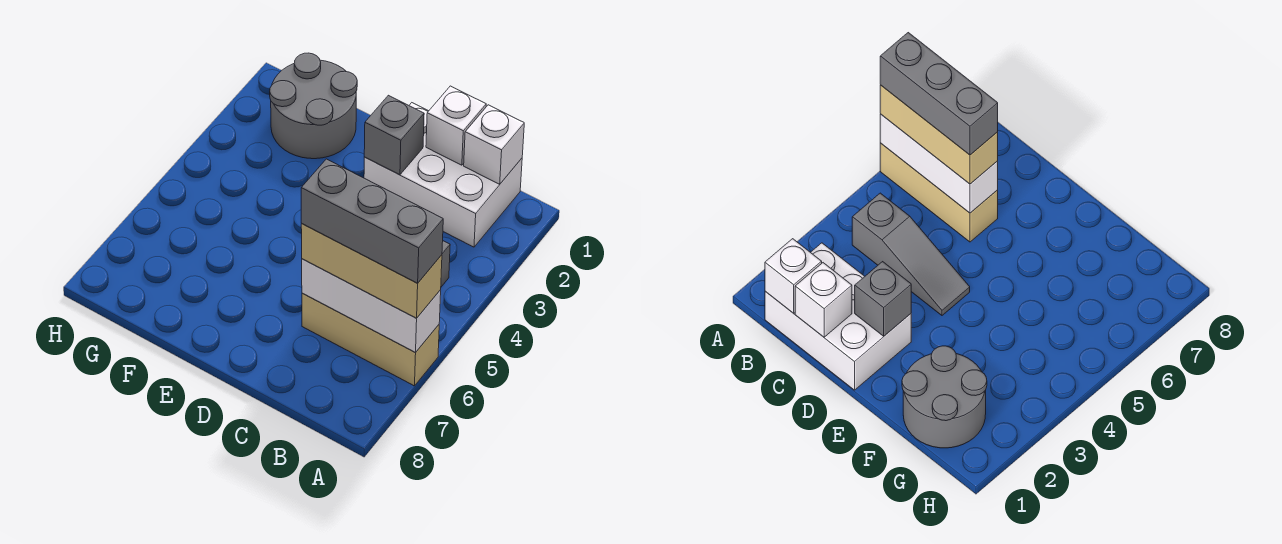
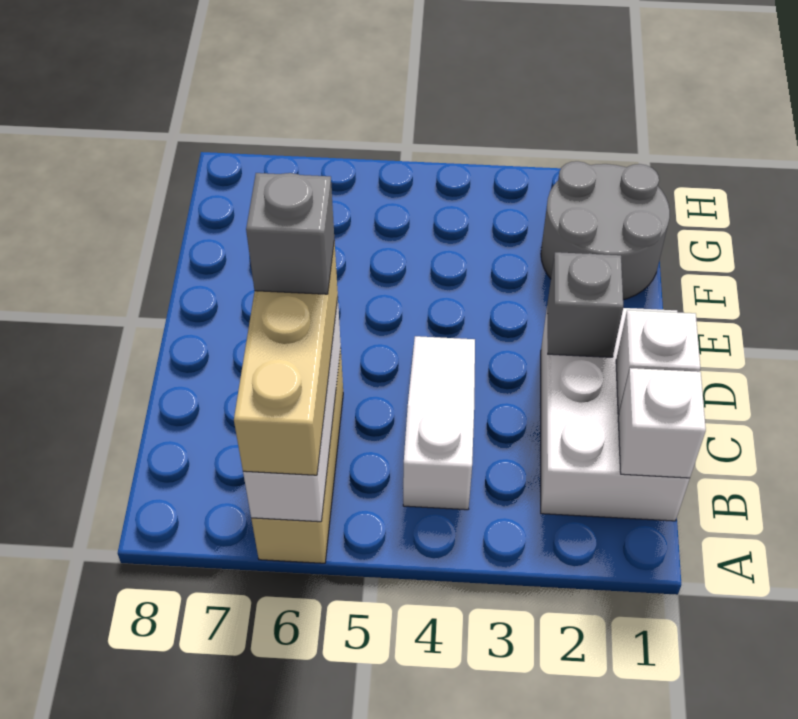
grey 1x3 brick [301,159,443,283] -> grey 1x1 brick [246,173,334,294]
grey 1x3 slope [852,193,970,315] -> white 1x3 slope [403,336,475,510]

